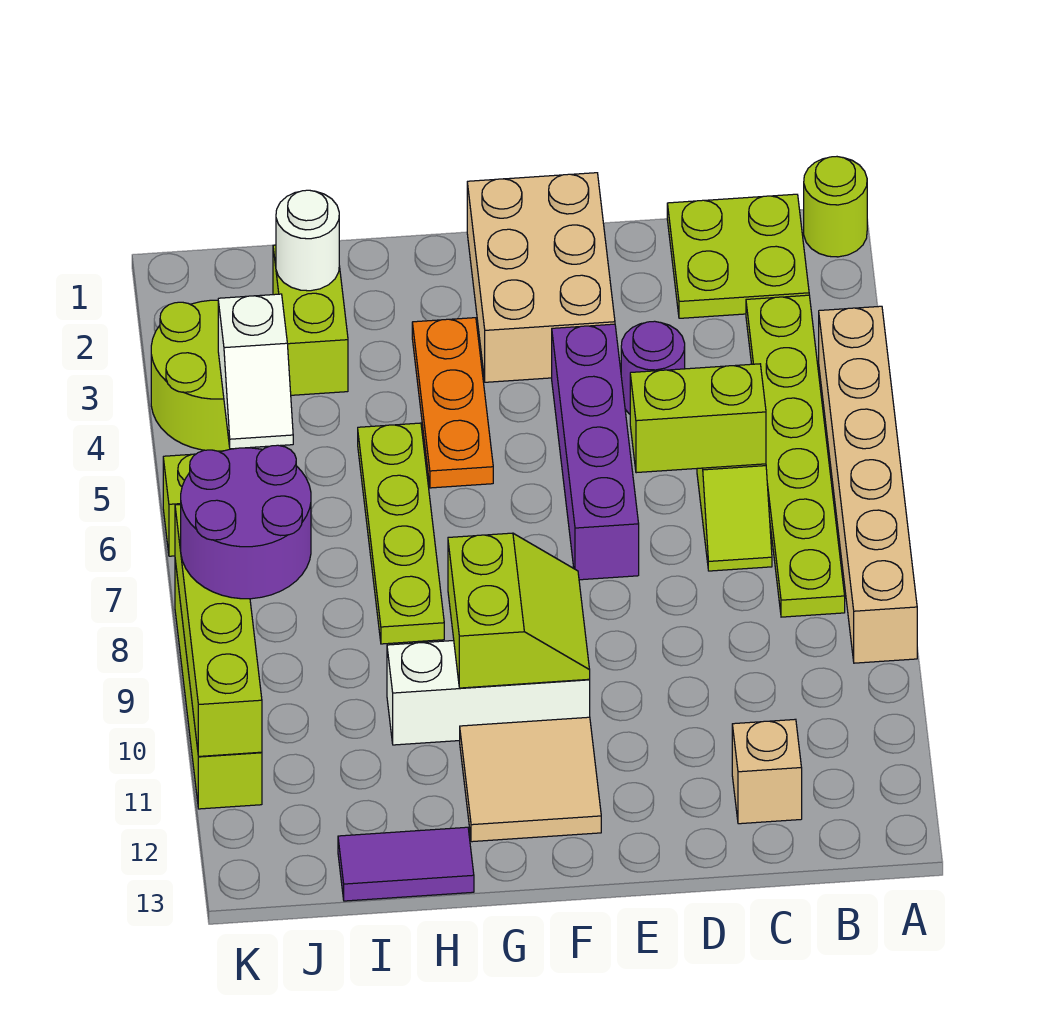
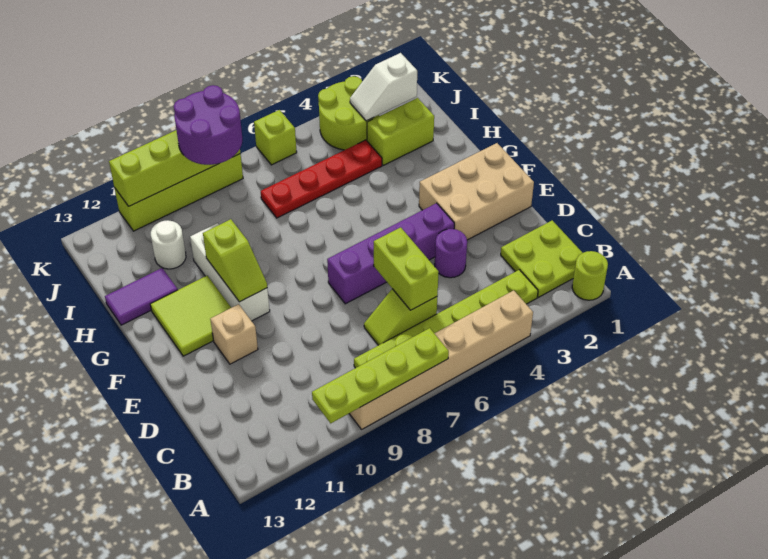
tan 1x1 brick [732,719,802,824] -> tan 1x1 brick moved to [210,304,258,364]
lime 2x2 slope [448,533,590,688] -> lime 1x2 slope [203,219,267,302]
tan 2x2 tile [460,717,601,842] -> lime 2x2 tile [150,276,231,356]
orange 1x3 plate [412,318,493,488] -> none
lime 1x4 plate [358,423,444,644] -> lime 1x4 plate moved to [312,328,449,423]
purple 1x2 tile [338,827,474,901] -> purple 1x2 tile turned to [105,268,178,325]
white 1x1 round brick [276,190,339,291] -> white 1x1 round brick moved to [151,220,186,269]
none -> red 1x4 plate [261,140,382,218]
white 1x2 slope [218,294,293,449] -> white 1x2 slope moved to [350,53,417,121]

